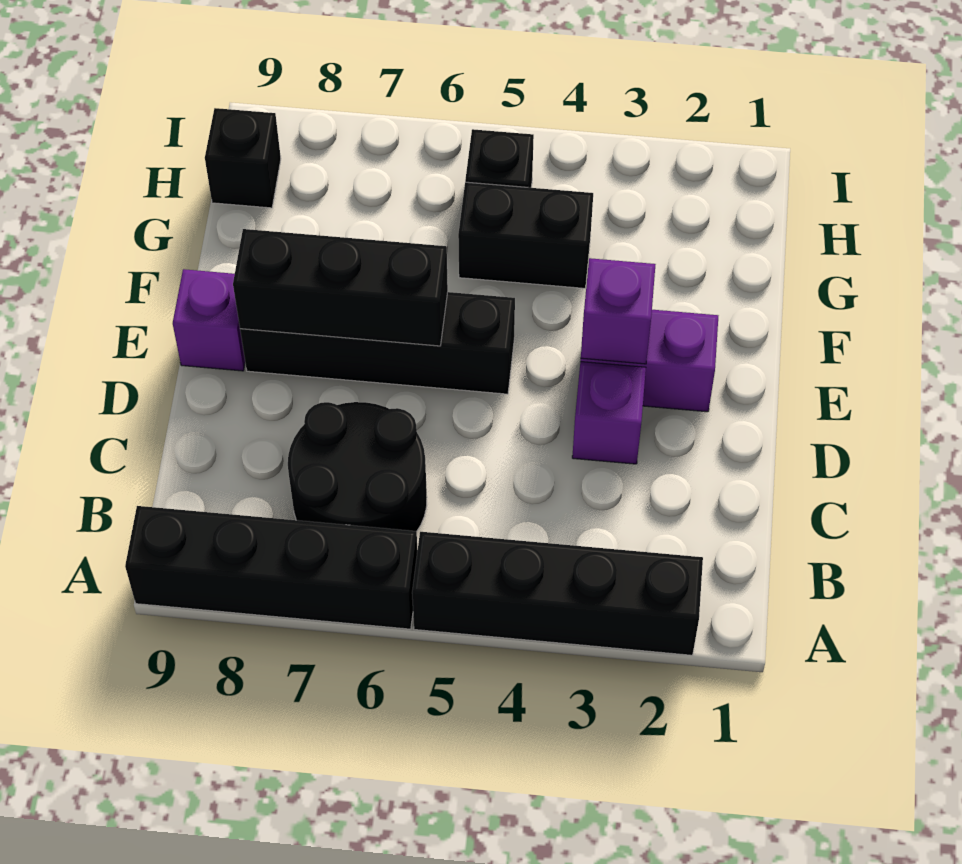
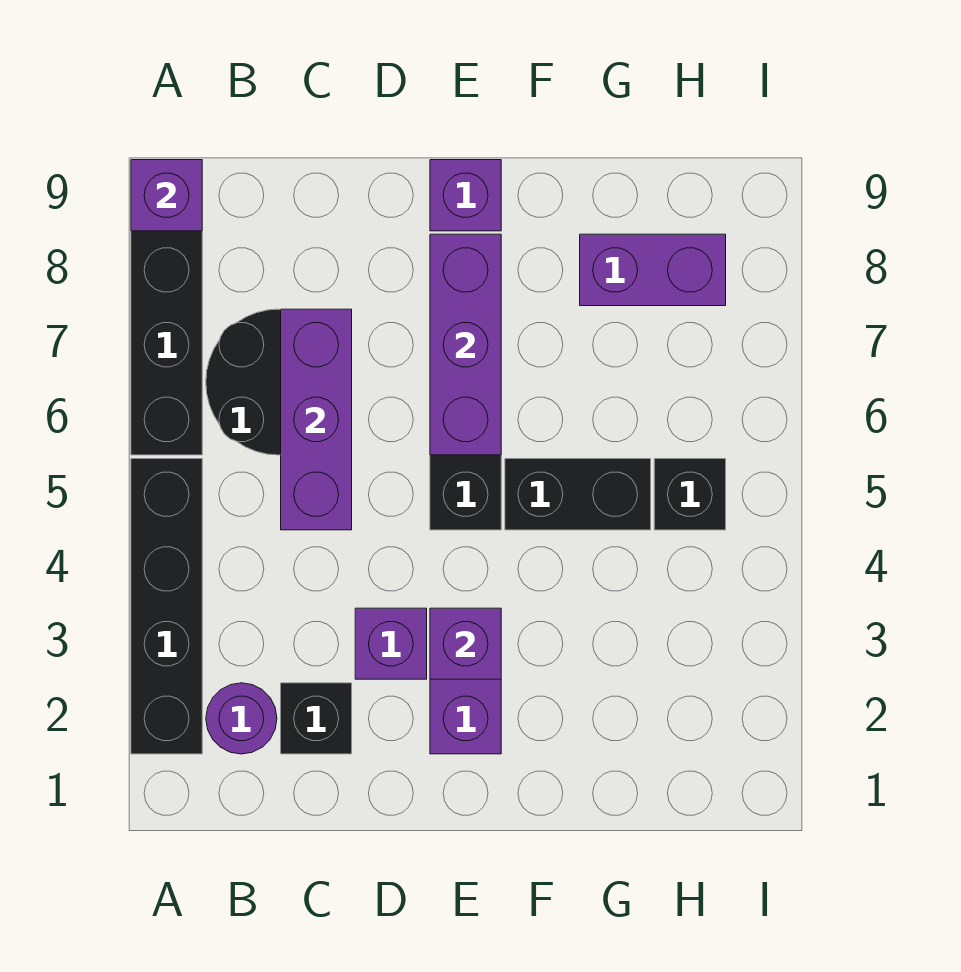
none -> purple 1x1 brick [131,160,202,231]
none -> purple 1x1 round brick [206,683,277,754]
none -> purple 1x3 brick [281,309,352,530]
black 1x3 brick [233,229,448,346] -> purple 1x3 brick [430,234,501,455]
black 1x2 brick [458,182,593,288] -> black 1x2 brick turned to [505,459,651,530]
none -> purple 1x2 brick [580,234,726,306]
black 1x1 brick [205,108,281,208] -> black 1x1 brick moved to [281,683,352,754]

